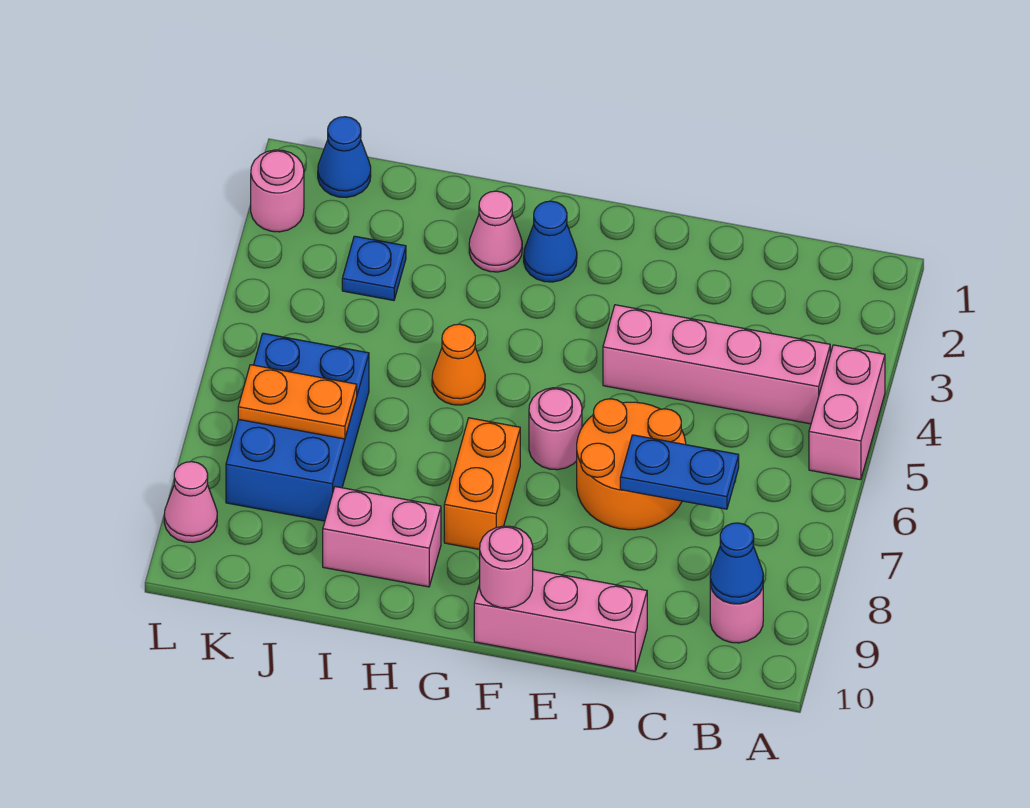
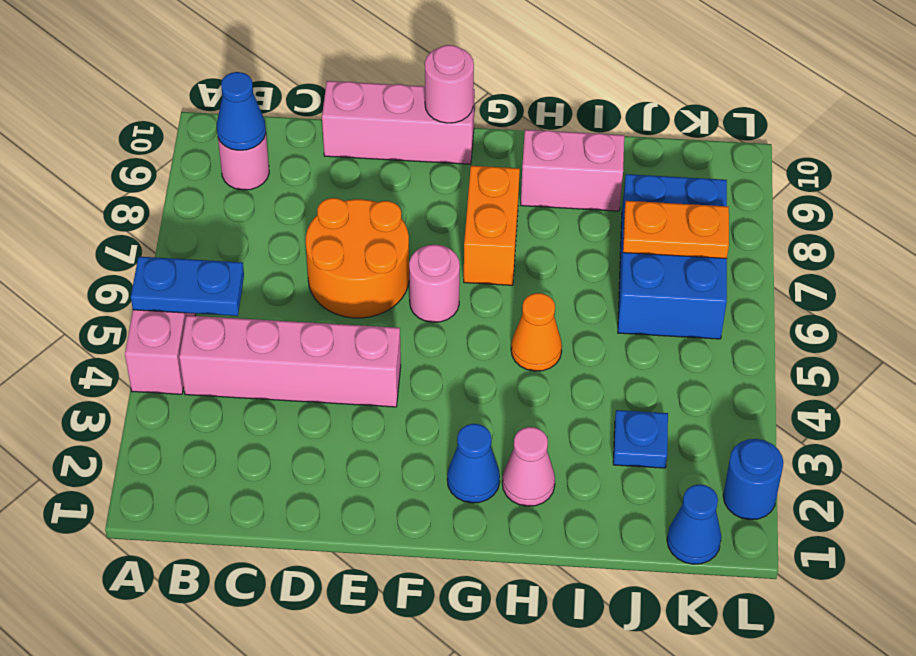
blue 1x2 plate [620,435,739,509] -> blue 1x2 plate moved to [131,257,244,316]
pink 1x1 round brick [251,150,304,232] -> blue 1x1 round brick [723,439,784,520]
pink 1x1 cone [164,462,217,542] -> none

